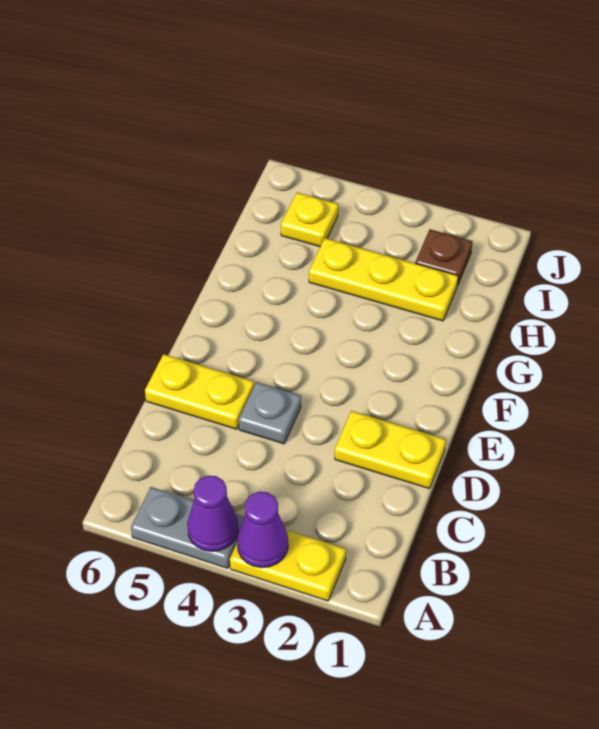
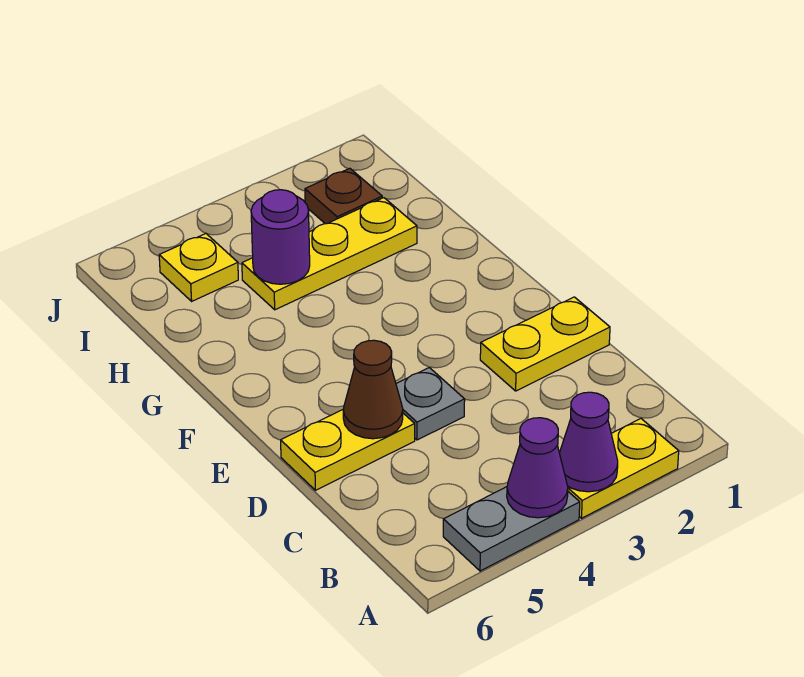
none -> brown 1x1 cone [343,340,403,439]
none -> purple 1x1 round brick [251,190,310,284]

